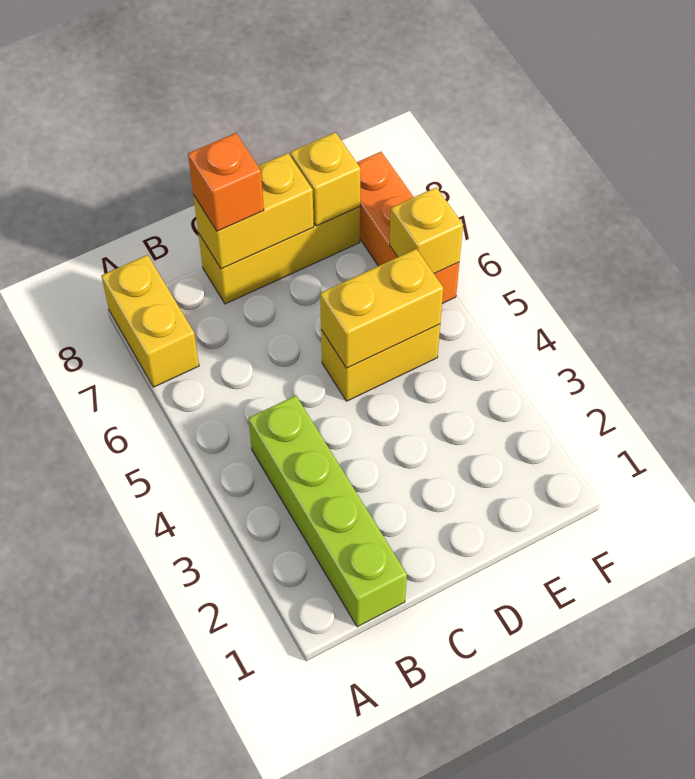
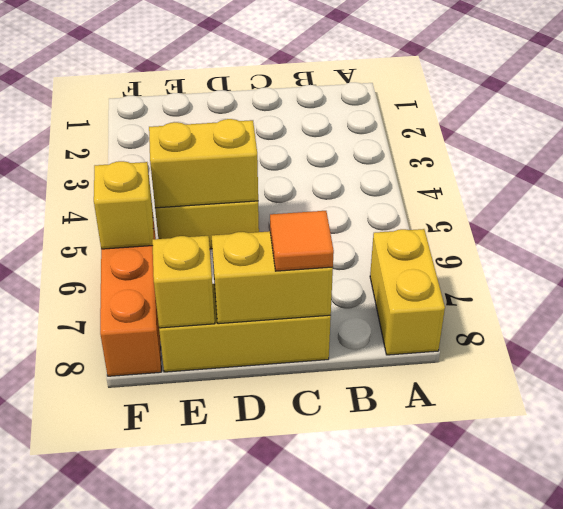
lime 1x4 brick [249,396,407,627] -> none
orange 1x1 brick [188,133,264,231] -> orange 1x1 tile [270,211,334,271]

